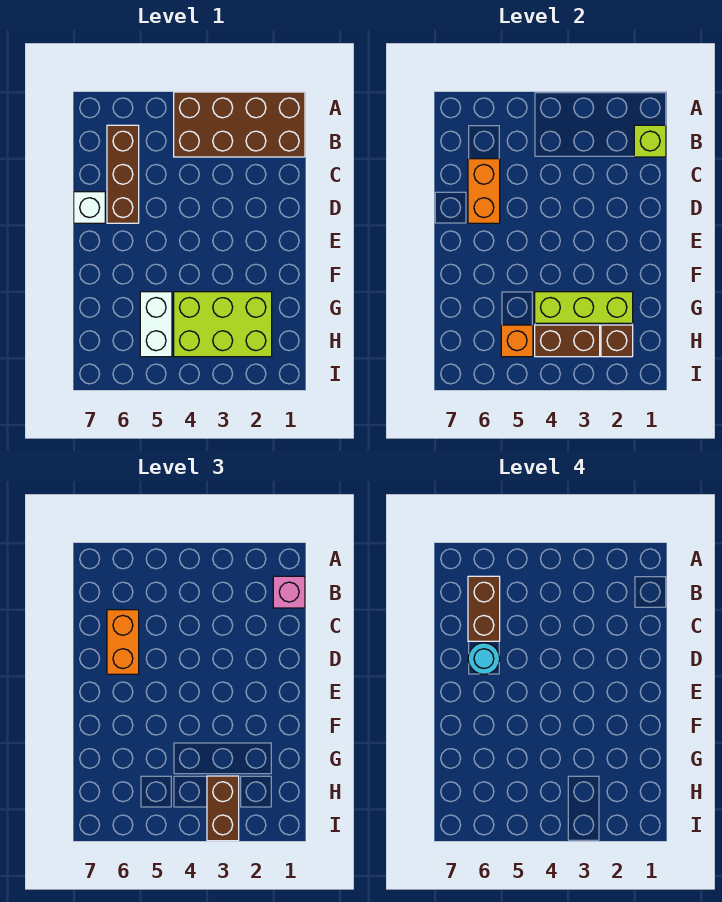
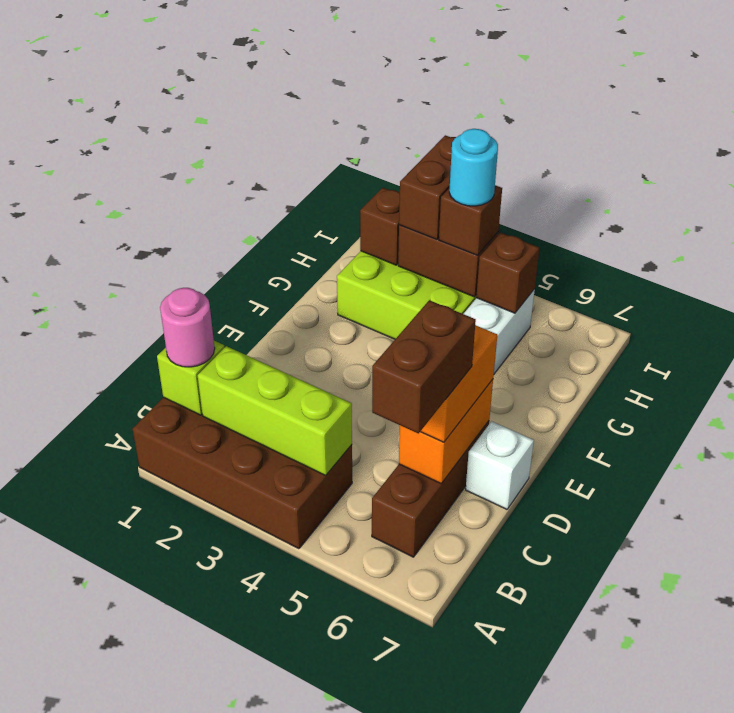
pink 1x1 brick [273,576,305,608] -> pink 1x1 round brick [160,288,215,367]
cyan 1x1 round brick [468,643,500,674] -> cyan 1x1 round brick moved to [449,129,498,206]
lime 1x3 brick [535,292,633,323] -> lime 1x3 brick moved to [198,346,352,475]
none -> brown 1x1 brick [439,185,502,256]
orange 1x1 brick [501,325,533,357] -> brown 1x1 brick [476,233,540,313]

